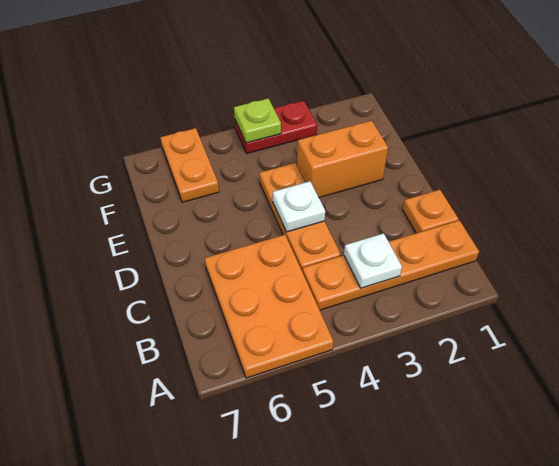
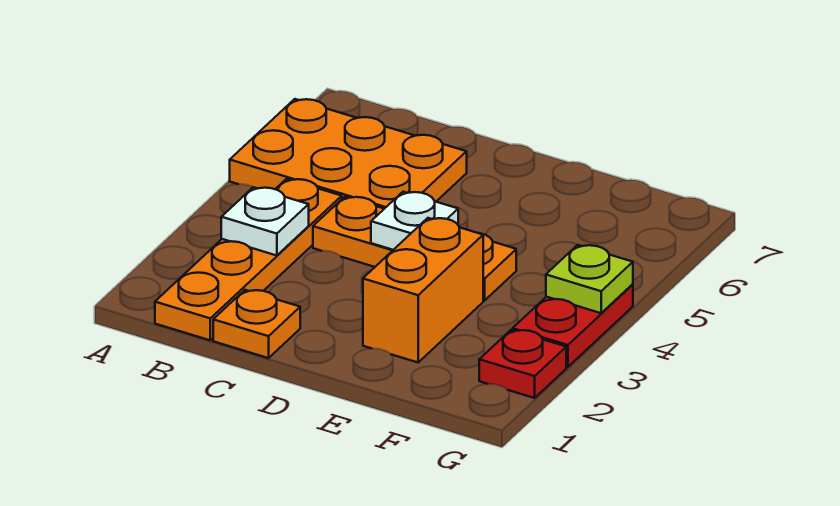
orange 1x2 plate [160,128,219,202] -> none
none -> red 1x1 plate [479,330,566,398]

